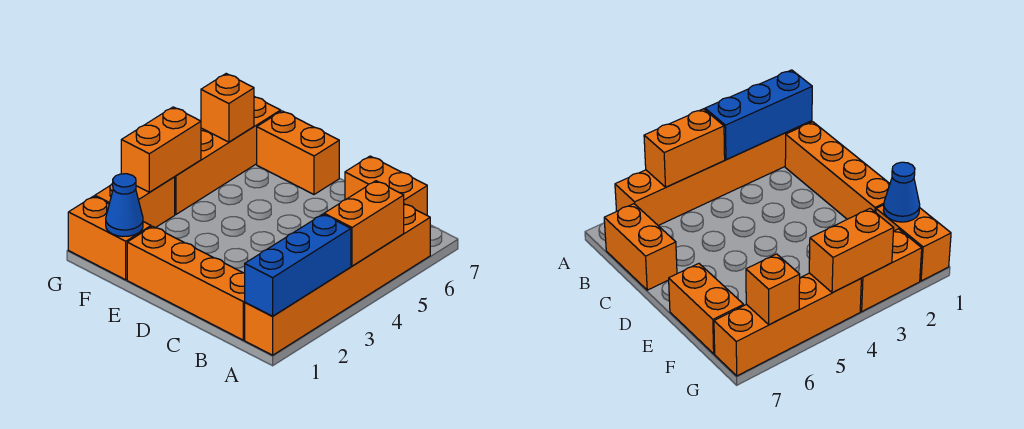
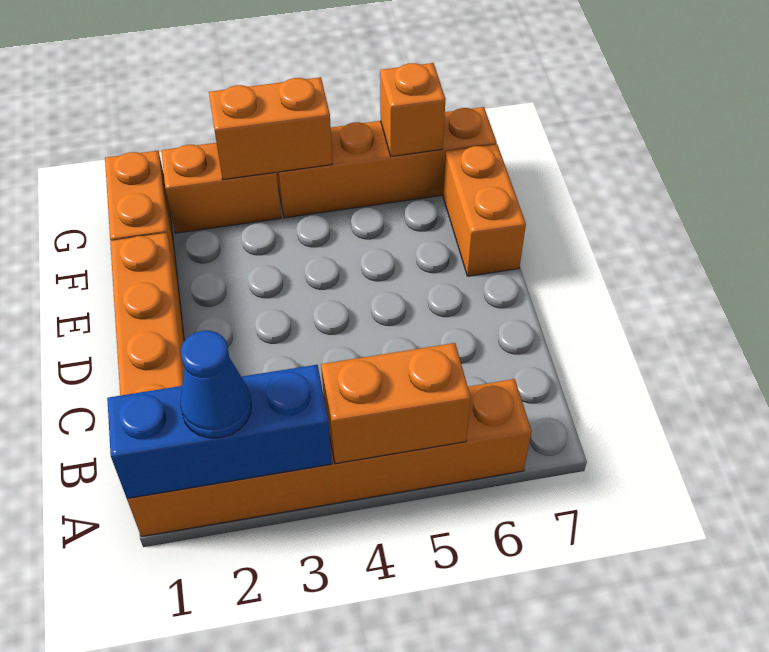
orange 1x2 brick [345,156,427,215] -> none
blue 1x1 cone [106,174,143,237] -> blue 1x1 cone moved to [180,331,251,438]

